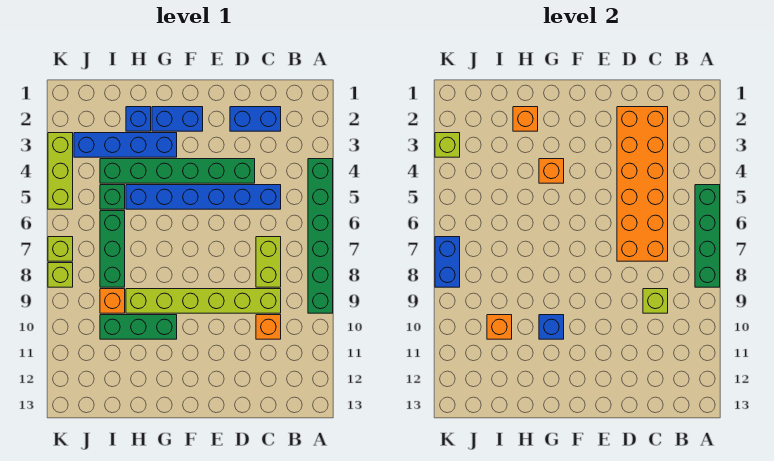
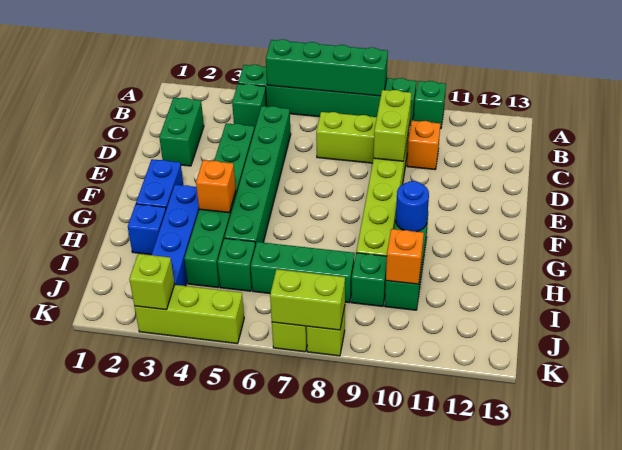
none -> green 1x1 brick [414,81,446,129]
none -> green 1x1 brick [232,84,267,130]
blue 1x2 brick [230,107,281,131] -> green 1x2 brick [159,98,204,166]
orange 2x6 brick [617,107,668,261] -> none
blue 1x6 brick [126,185,281,209] -> green 1x6 brick [224,106,291,246]
lime 1x1 brick [643,289,668,313] -> lime 1x2 brick [374,90,411,161]
blue 1x1 brick [539,315,564,339] -> blue 1x1 round brick [396,181,429,232]
orange 1x1 brick [513,107,538,131] -> none
orange 1x1 brick [100,289,125,313] -> green 1x1 brick [351,253,387,306]
blue 1x2 brick [435,237,460,287] -> lime 1x2 brick [270,269,345,330]

